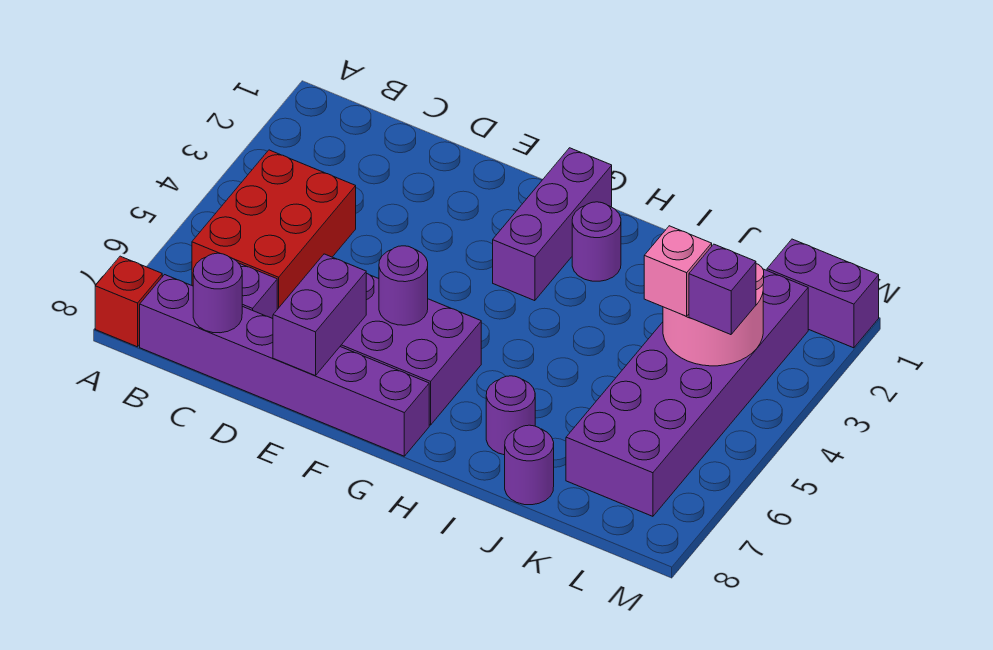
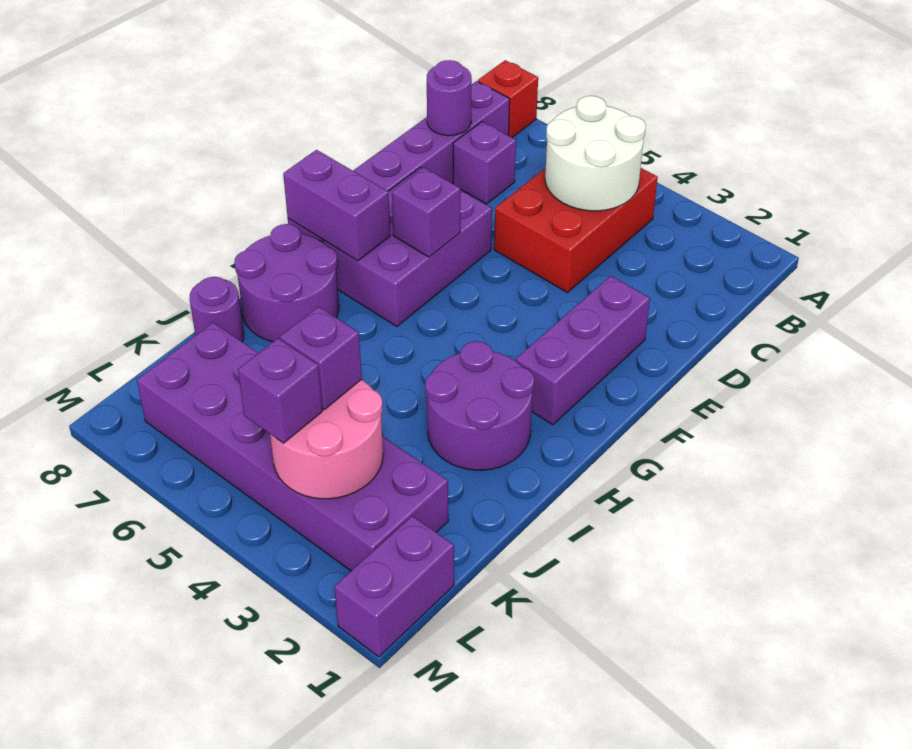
red 2x3 brick [192,150,356,309] -> red 2x3 brick turned to [494,168,658,293]
none -> white 2x2 round brick [545,96,646,211]
purple 1x2 brick [273,254,366,376] -> purple 1x2 brick moved to [283,150,390,261]
purple 1x1 round brick [379,246,428,325] -> purple 1x1 brick [392,168,460,257]
purple 1x3 brick [493,148,612,301] -> purple 1x3 brick turned to [516,276,650,425]
purple 1x1 round brick [572,202,621,281] -> purple 2x2 round brick [425,341,534,470]
purple 1x1 round brick [486,376,535,455] -> purple 2x2 round brick [234,224,339,342]
pink 1x1 brick [644,226,712,316] -> purple 1x1 brick [280,307,362,410]

